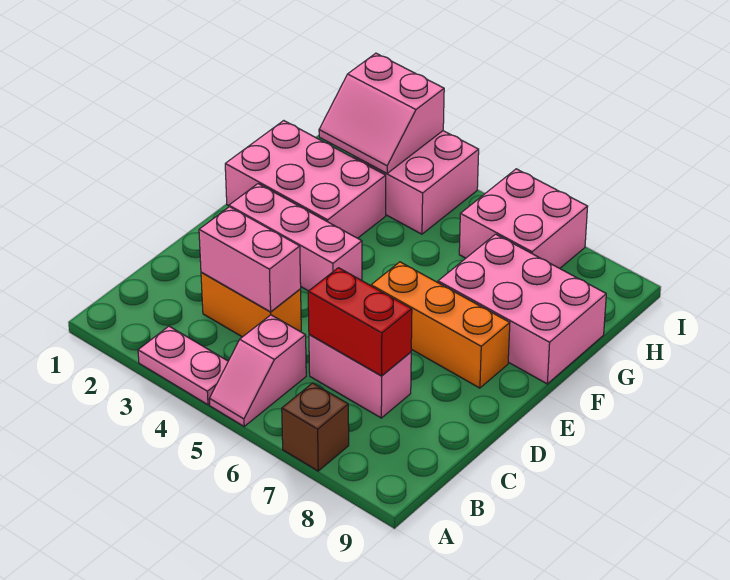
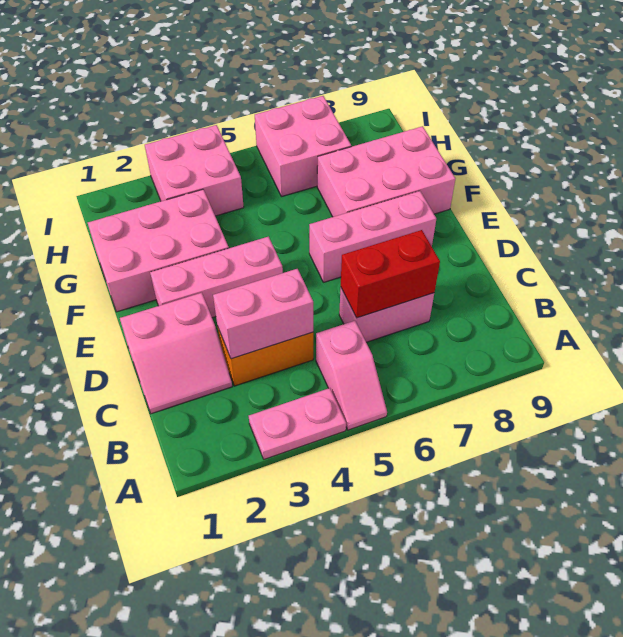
brown 1x1 brick [282,383,349,471] -> none
orange 1x3 brick [371,262,510,388] -> pink 1x3 brick [309,191,436,282]
pink 2x2 slope [319,53,444,173] -> pink 2x2 slope moved to [120,293,232,414]

